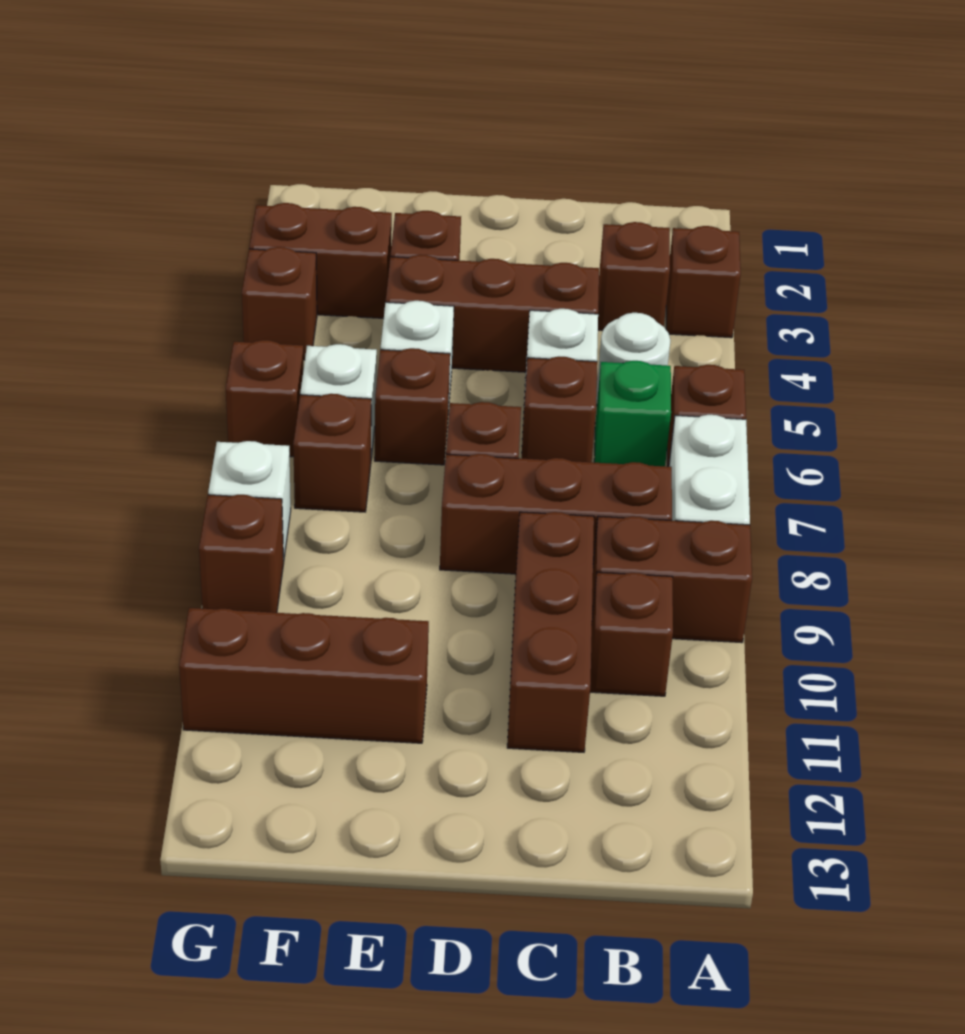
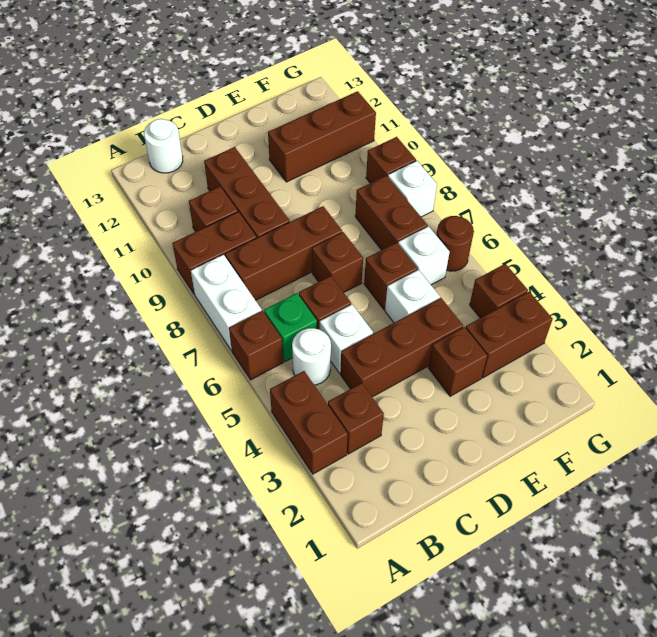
brown 1x1 brick [666,226,741,338] -> brown 1x2 brick [270,371,348,474]
none -> white 1x1 round brick [144,119,183,173]
brown 1x1 brick [293,394,371,512] -> brown 1x2 brick [355,175,428,250]
brown 1x1 brick [226,340,304,457] -> brown 1x1 round brick [436,216,474,271]

